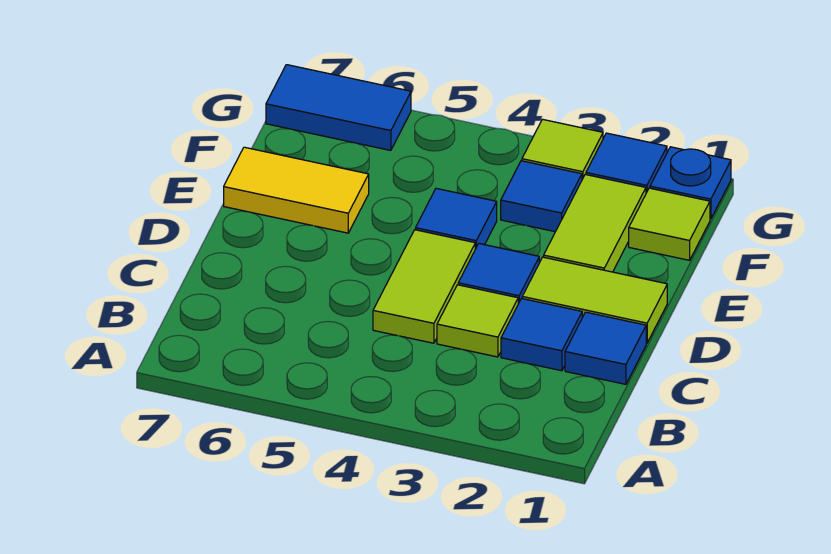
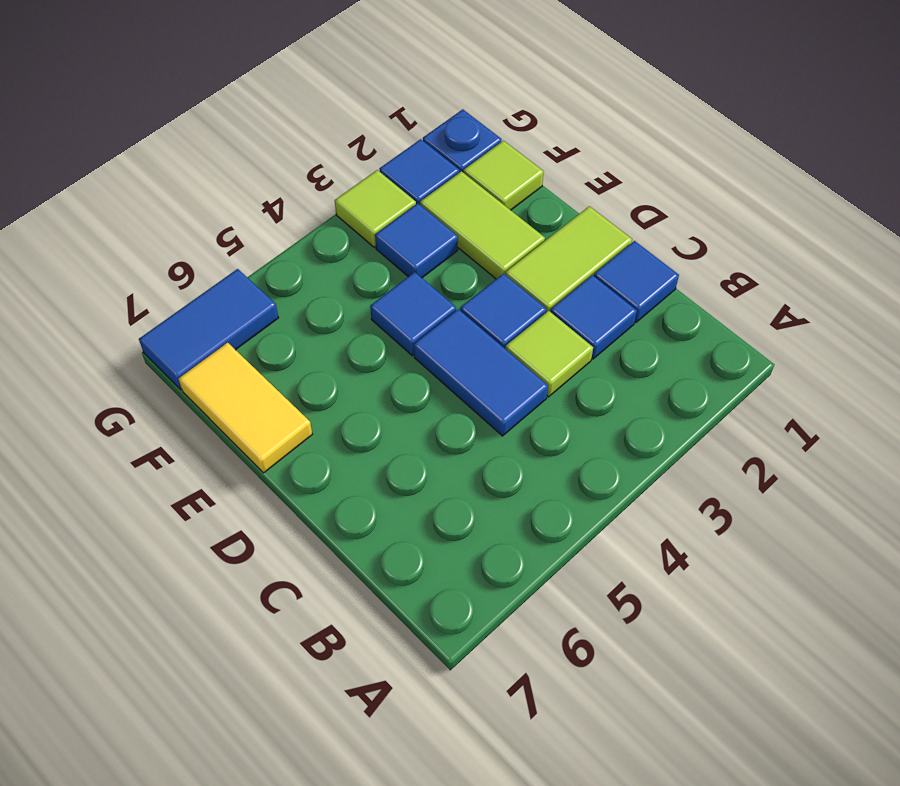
lime 1x2 tile [373,230,475,343] -> blue 1x2 tile [414,309,548,436]
yellow 1x2 tile [224,147,369,233] -> yellow 1x2 tile turned to [178,343,312,473]

